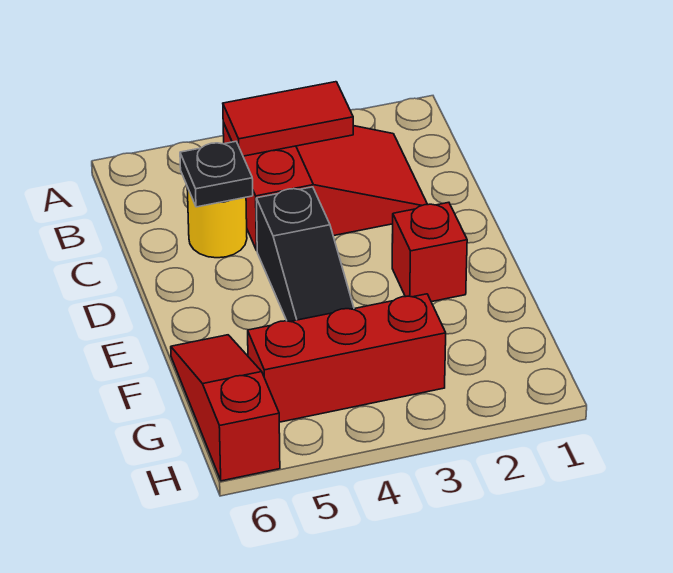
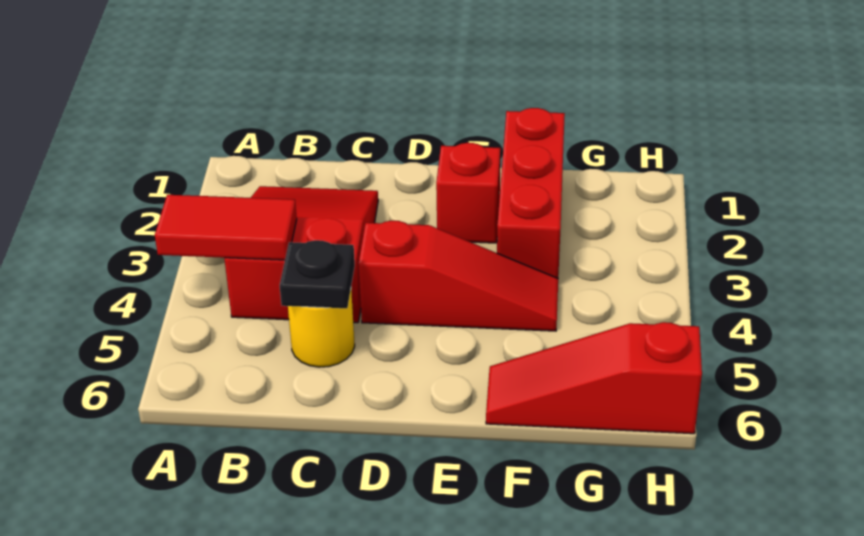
red 1x2 tile [223,82,353,156] -> red 1x2 tile turned to [155,195,297,260]
black 1x3 slope [256,187,354,322] -> red 1x3 slope [358,221,558,331]
red 1x3 brick [248,294,446,422] -> red 1x3 brick moved to [497,108,565,278]

